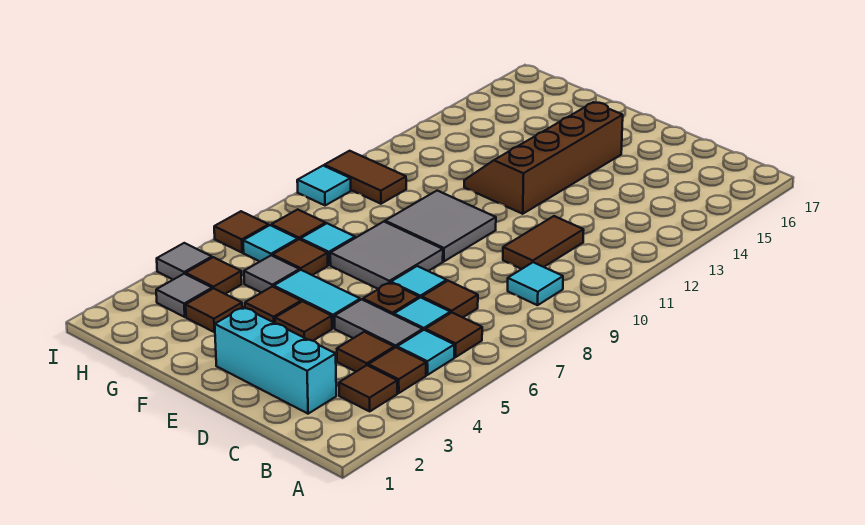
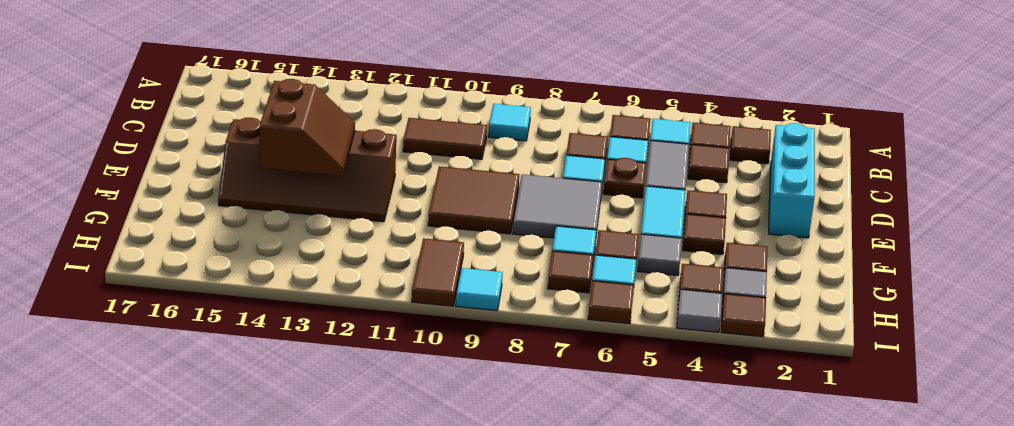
grey 2x2 tile [385,191,496,261] -> brown 2x2 tile [428,166,519,234]
none -> brown 2x2 slope [260,79,355,176]
none -> brown 1x1 tile [721,294,766,337]

